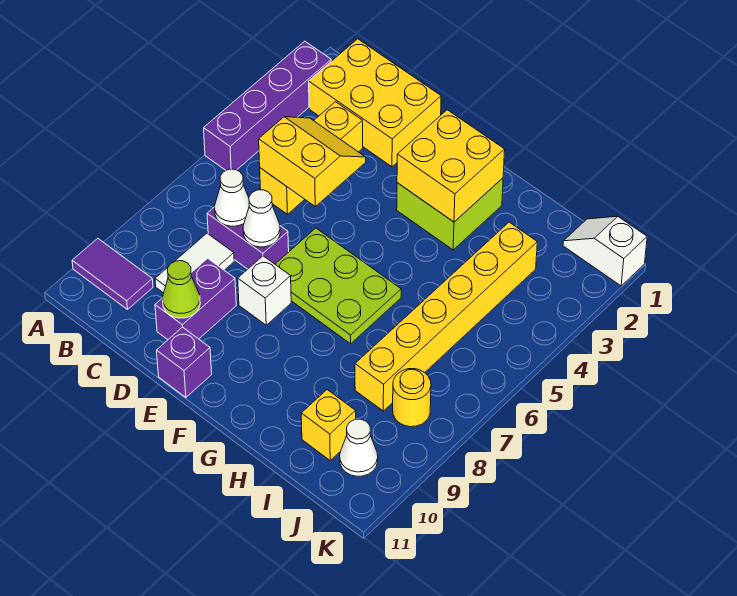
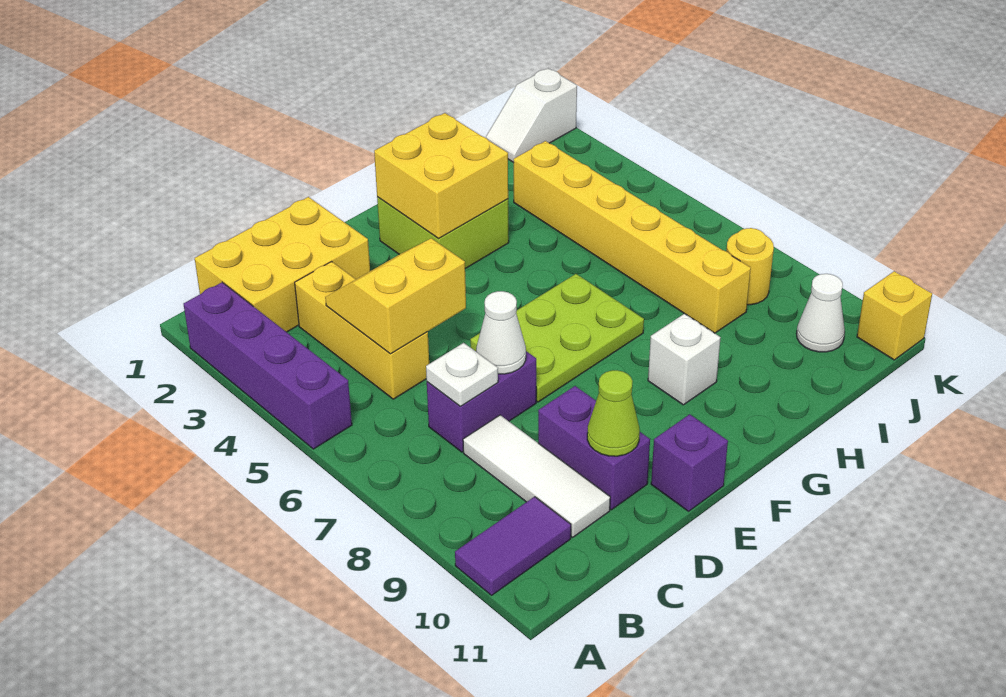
white 1x1 cone [215,169,249,226] -> white 1x1 plate [426,343,498,406]
white 1x2 tile [155,233,234,293] -> white 1x3 tile [463,415,610,537]
white 1x1 brick [238,256,291,325] -> white 1x1 brick moved to [648,314,721,405]
yellow 1x1 brick [301,390,356,460] -> yellow 1x1 brick moved to [857,271,932,360]

